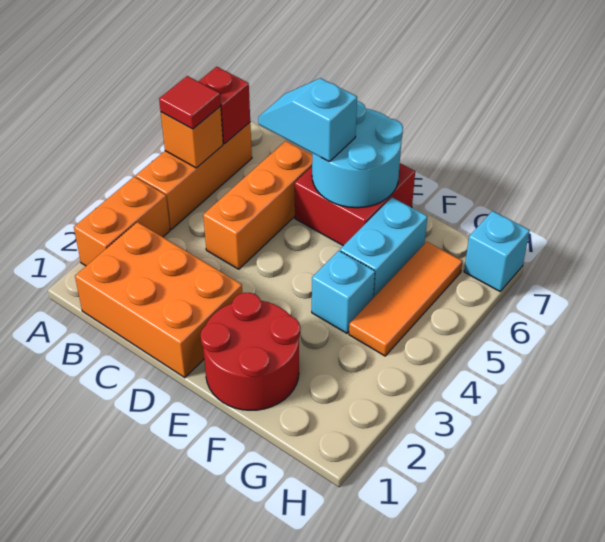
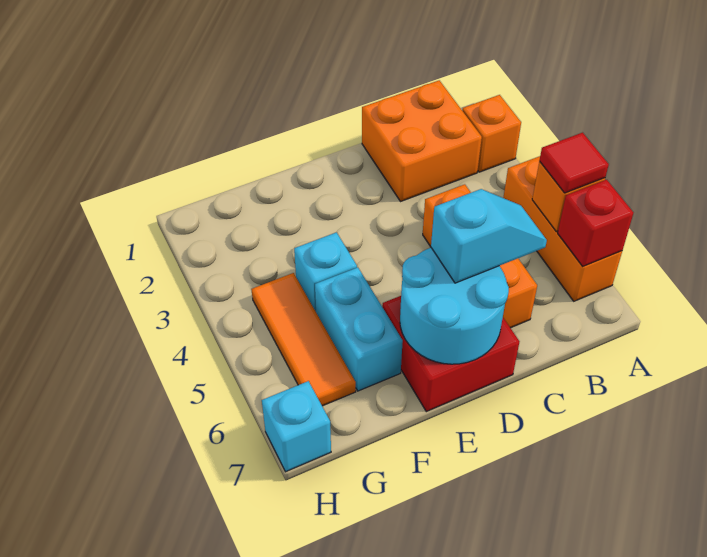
orange 1x2 brick [74,177,170,266] -> orange 1x1 brick [462,95,521,172]
orange 2x3 brick [75,222,242,378] -> orange 2x2 brick [362,80,482,201]
red 2x2 round brick [200,293,300,410] -> none

